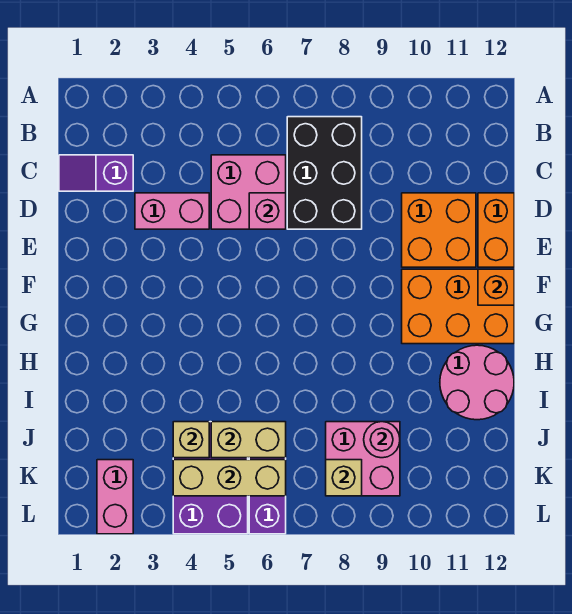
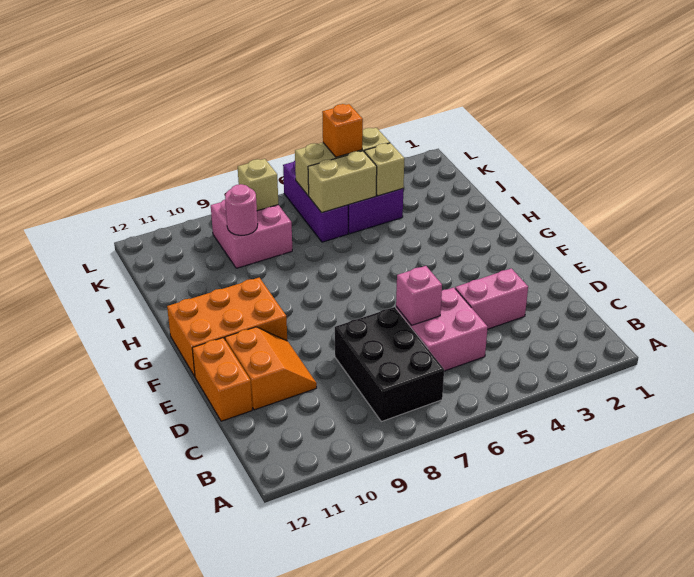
purple 1x2 slope [59,155,133,191] -> none
orange 2x2 brick [402,193,476,267] -> orange 2x2 slope [225,327,317,410]
orange 1x1 brick [478,269,514,305] -> orange 1x1 brick moved to [322,104,363,157]
pink 2x2 round brick [440,345,514,420] -> none
pink 1x2 brick [97,460,133,534] -> none

